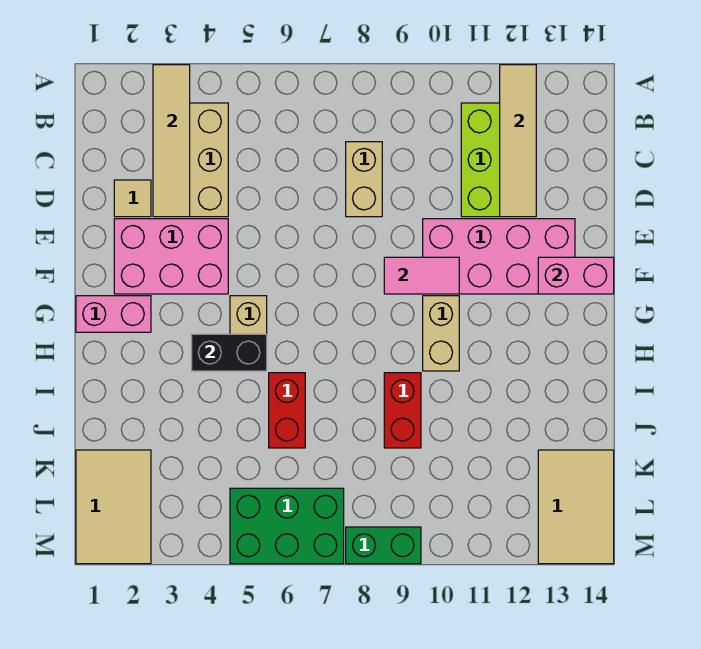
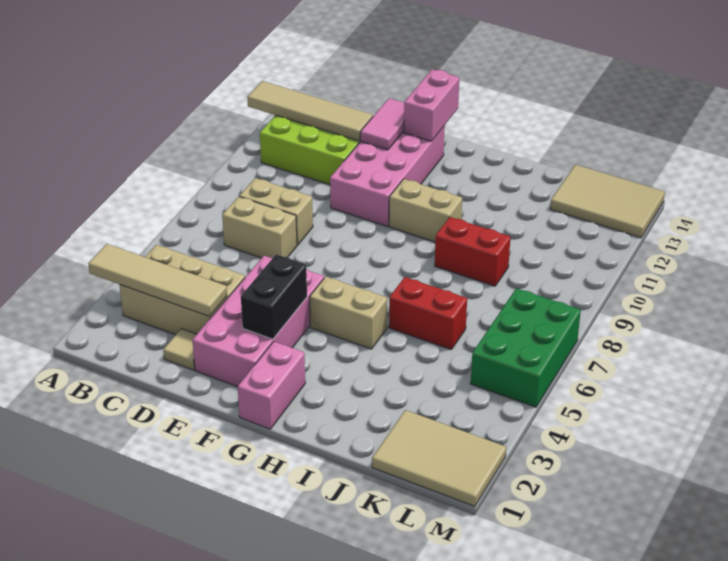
none -> tan 1x2 brick [222,197,297,258]
pink 2x3 brick [114,219,228,294] -> pink 2x4 brick [192,256,324,387]
pink 1x2 tile [384,257,459,294] -> pink 1x2 tile moved to [360,98,404,150]
black 1x2 brick [192,334,267,371] -> black 1x2 brick moved to [241,254,307,339]
green 1x2 brick [346,527,421,564] -> none

